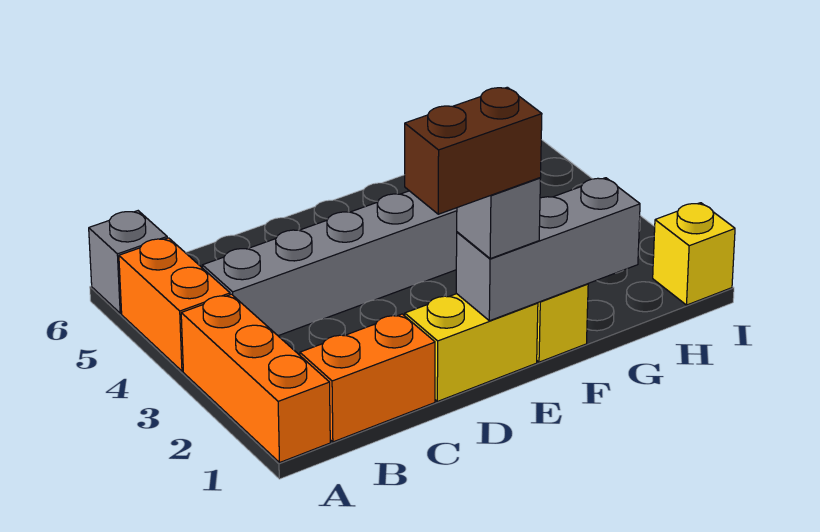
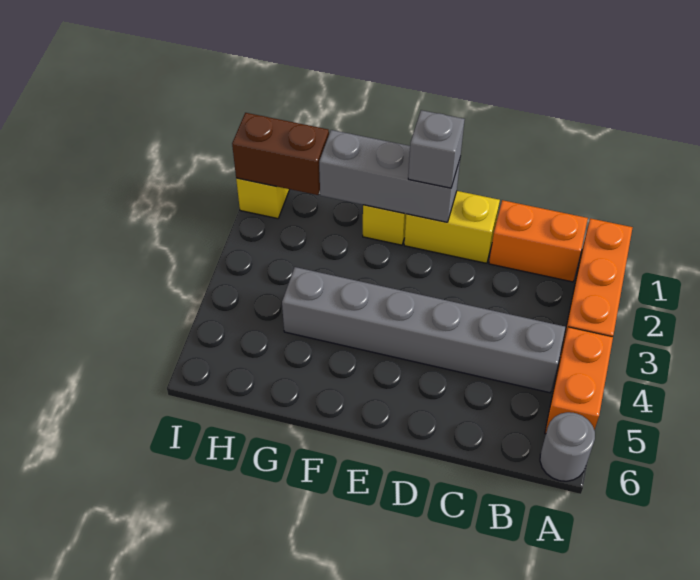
grey 1x1 brick [89,211,167,313] -> grey 1x1 round brick [540,412,595,481]
brown 1x2 brick [405,87,542,214] -> brown 1x2 brick moved to [232,113,329,195]

